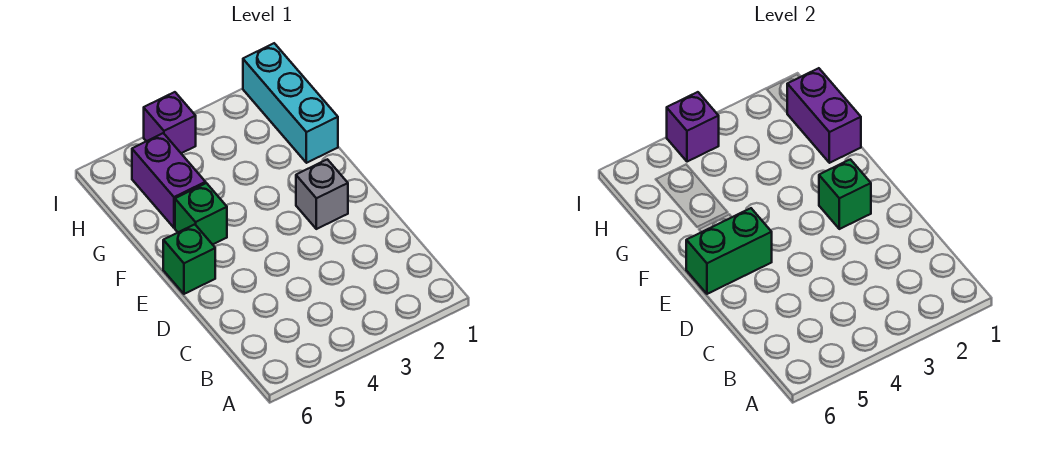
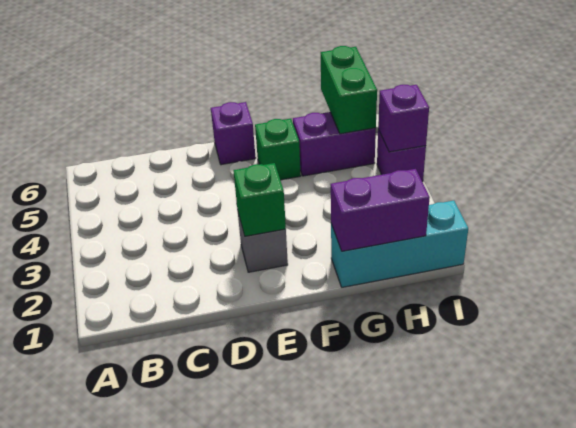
green 1x2 brick [686,208,772,294] -> green 1x2 brick moved to [321,46,377,134]
green 1x1 brick [163,224,215,294] -> purple 1x1 brick [211,102,256,165]

